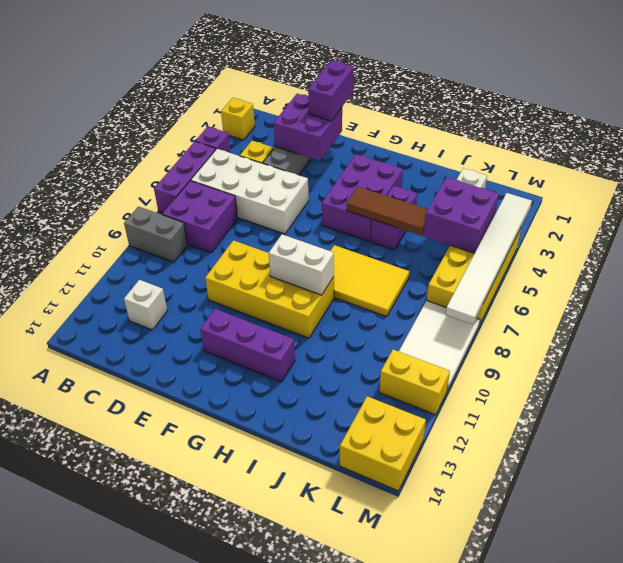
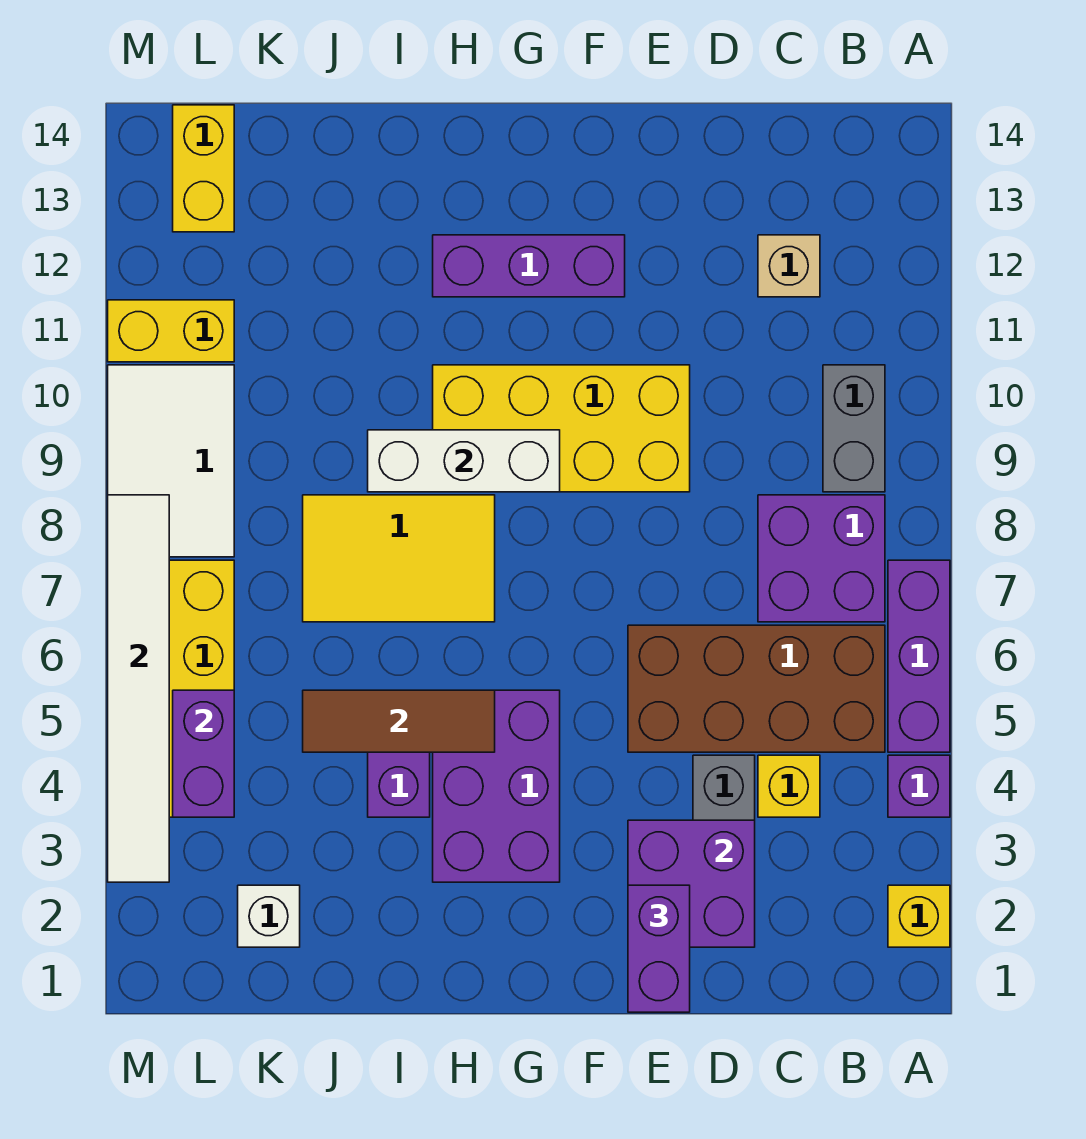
grey 1x2 brick [124,207,188,262] -> grey 1x2 brick turned to [823,365,885,492]
white 2x4 brick [191,149,309,234] -> brown 2x4 brick [628,625,885,752]
white 1x1 brick [124,280,167,330] -> tan 1x1 brick [758,235,820,297]
white 1x2 brick [269,234,334,295] -> white 1x3 brick [368,430,560,492]
purple 2x2 brick [424,177,499,253] -> purple 1x2 brick [173,690,234,817]
yellow 2x2 brick [340,396,426,491] -> yellow 1x2 brick [173,105,234,232]

